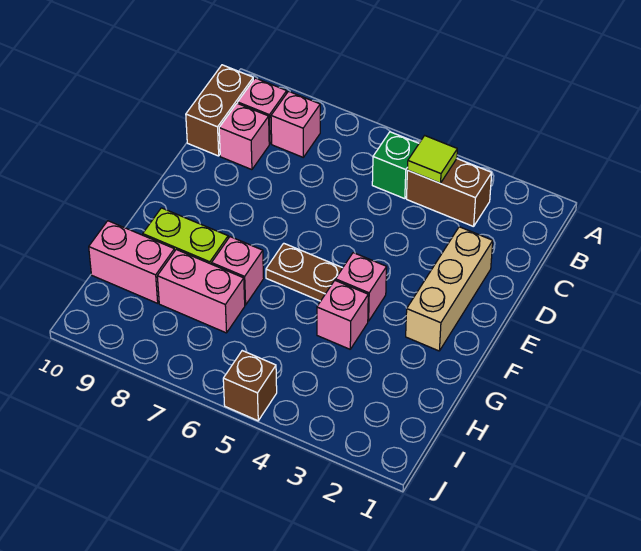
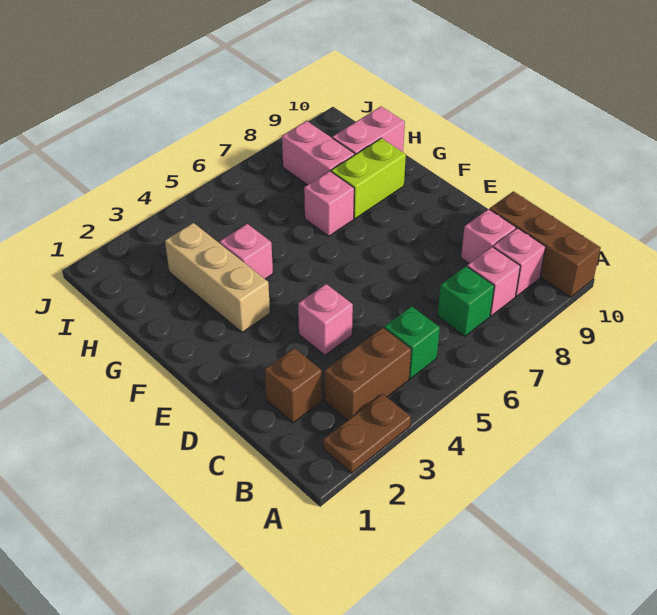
lime 1x1 tile [408,136,457,183] -> none
none -> green 1x1 brick [437,266,494,336]
brown 1x2 brick [186,65,253,156] -> brown 1x3 brick [490,191,601,297]
tan 1x3 brick [406,227,493,351] -> tan 1x3 brick moved to [165,223,270,332]
pink 1x1 brick [335,253,387,321] -> pink 1x1 brick moved to [298,284,353,355]
brown 1x2 plate [266,243,342,301] -> brown 1x2 plate moved to [323,394,411,473]
pink 1x2 brick [157,250,245,333] -> pink 1x2 brick turned to [282,121,355,185]
brown 1x1 brick [223,351,277,421] -> brown 1x1 brick moved to [265,348,322,423]

